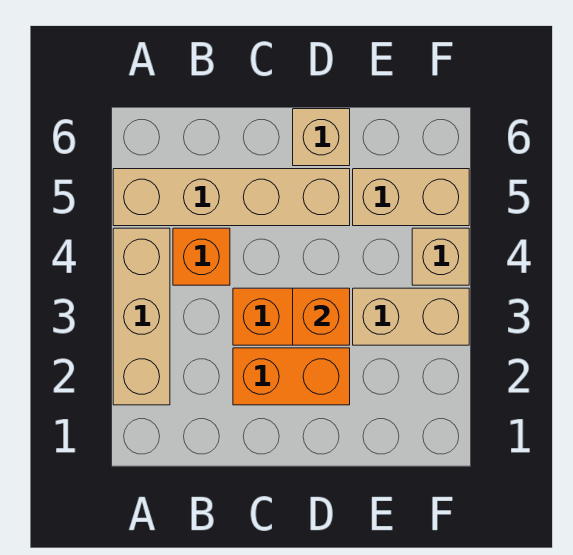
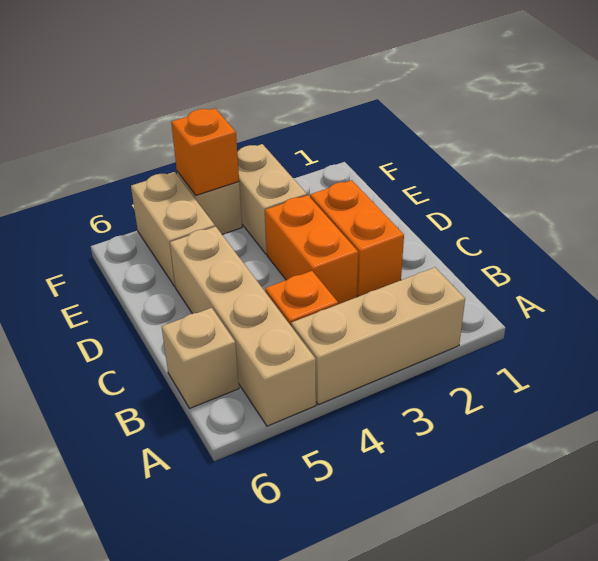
orange 1x1 brick [293,288,350,345] -> orange 1x1 brick moved to [171,108,239,195]
tan 1x1 brick [293,109,350,166] -> tan 1x1 brick moved to [161,308,239,408]

